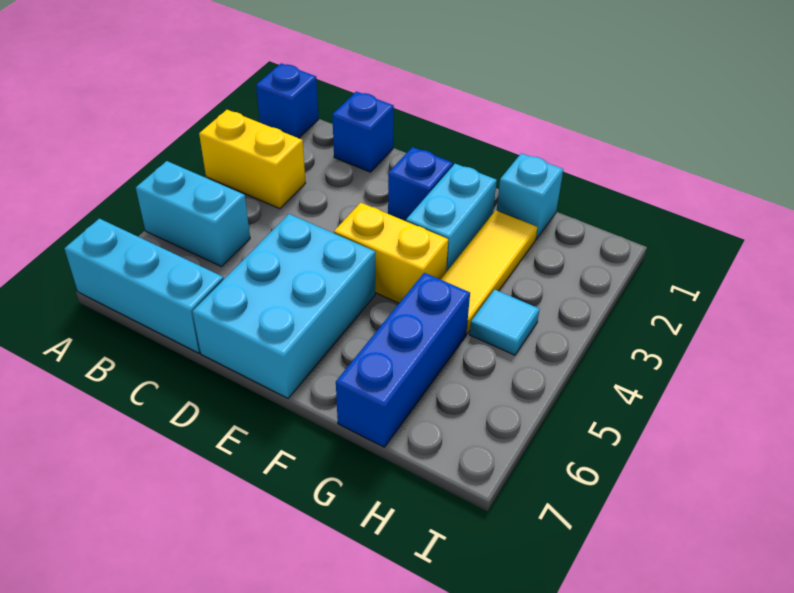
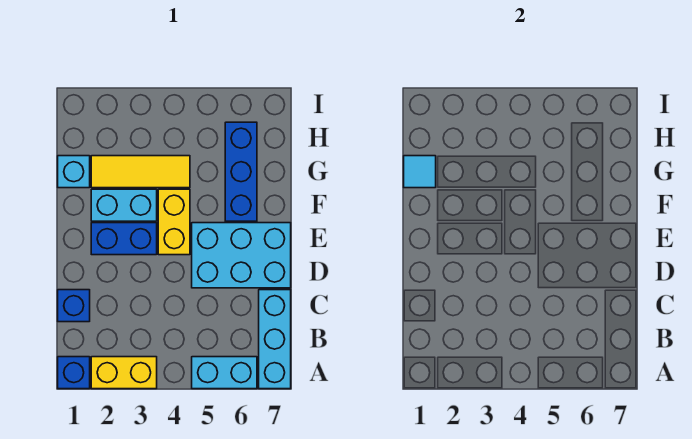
yellow 1x2 brick [199,110,305,209] -> yellow 1x2 brick turned to [91,357,157,389]
cyan 1x2 brick [136,161,250,267] -> cyan 1x2 brick turned to [192,357,257,389]
blue 1x1 brick [388,147,453,221] -> blue 1x2 brick [91,223,157,255]
blue 1x3 brick [336,273,470,447] -> blue 1x3 brick turned to [225,122,257,221]
cyan 1x1 tile [470,290,540,355] -> cyan 1x1 tile moved to [404,156,436,188]

